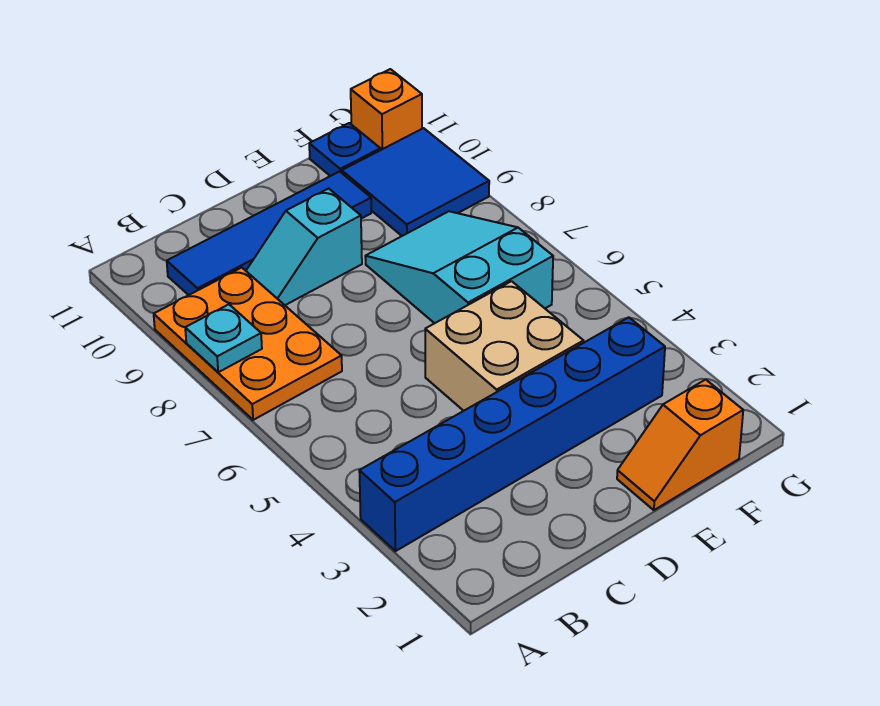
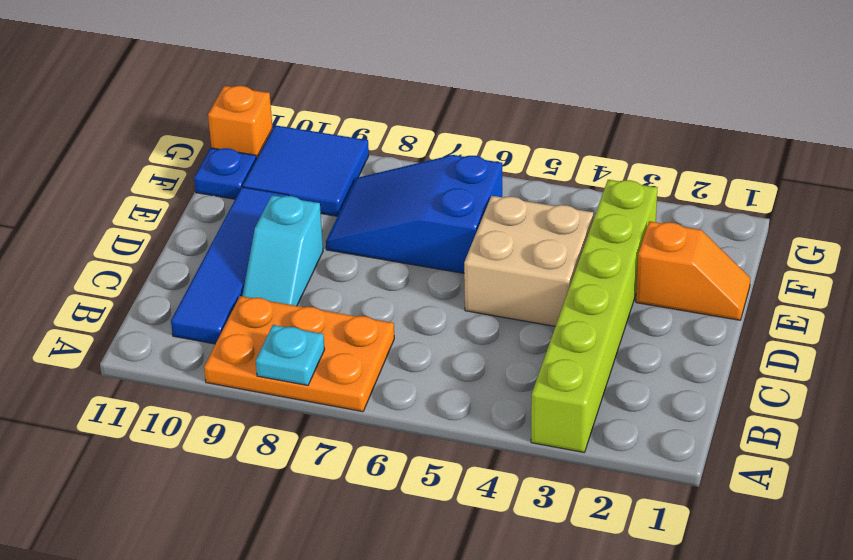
blue 1x6 brick [359,317,665,551] -> lime 1x6 brick [531,180,657,452]
orange 1x2 slope [617,380,743,510] -> orange 1x2 slope turned to [636,221,750,320]
cyan 2x3 slope [365,211,553,323] -> blue 2x3 slope [326,155,502,273]

